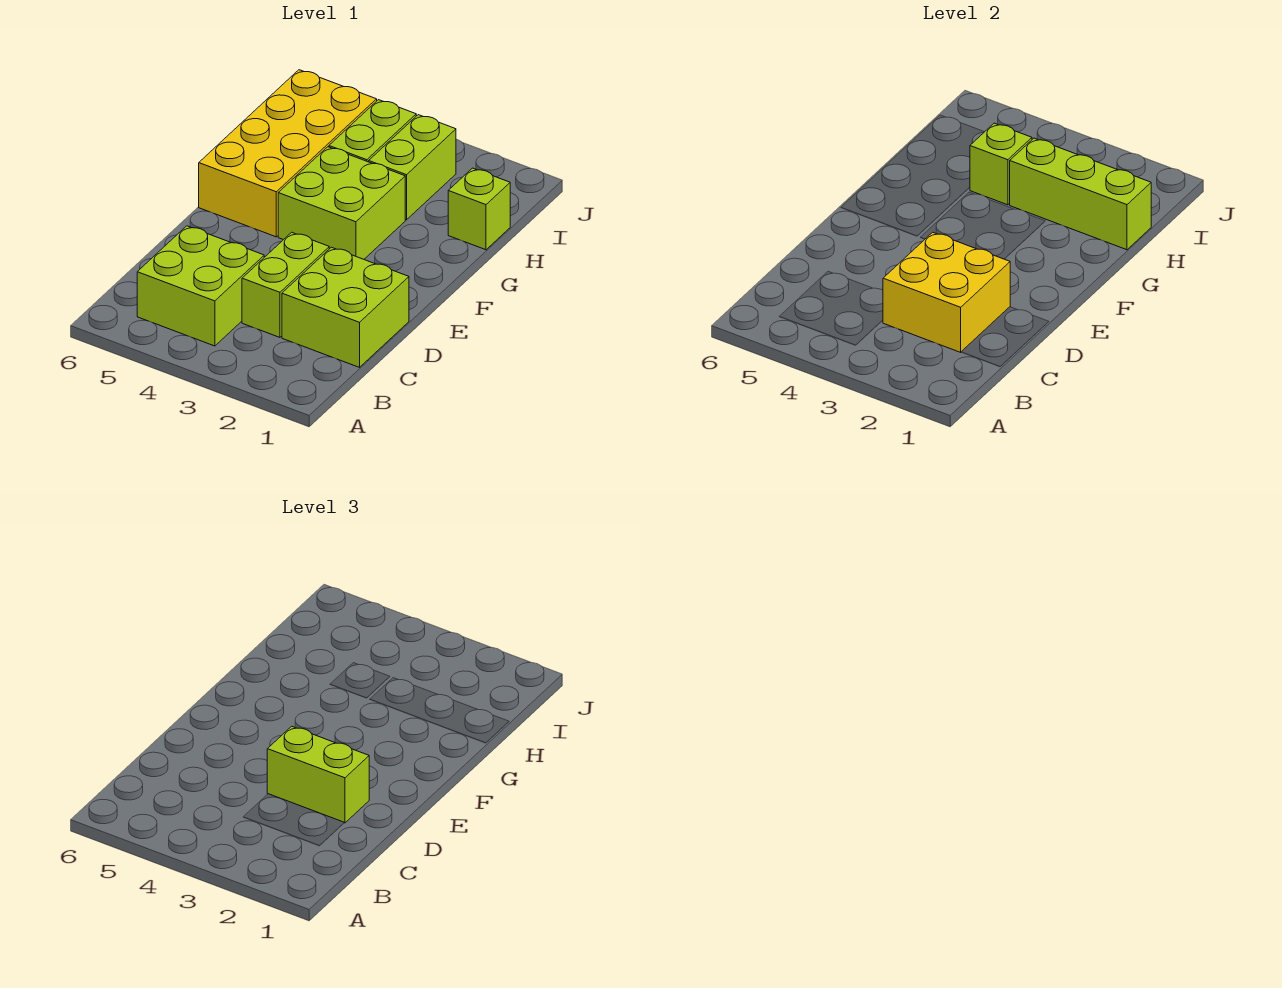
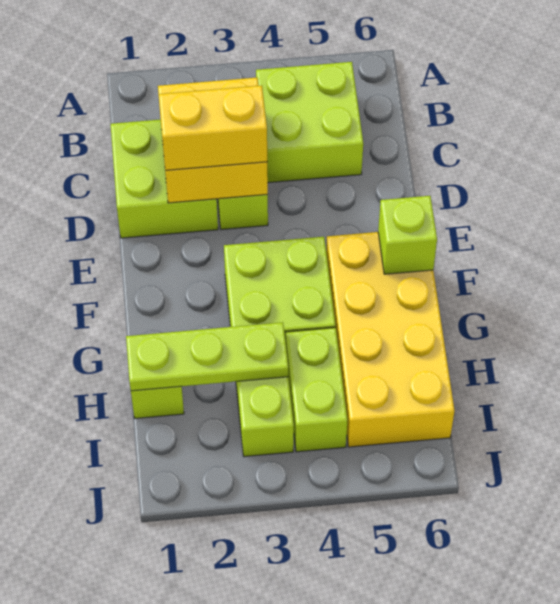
lime 1x2 brick [267,726,369,823] -> yellow 1x2 brick [159,86,267,170]
lime 1x3 brick [1010,138,1151,250] -> lime 1x3 plate [126,322,288,391]
lime 1x1 brick [970,123,1032,205] -> lime 1x1 brick moved to [378,196,437,274]

